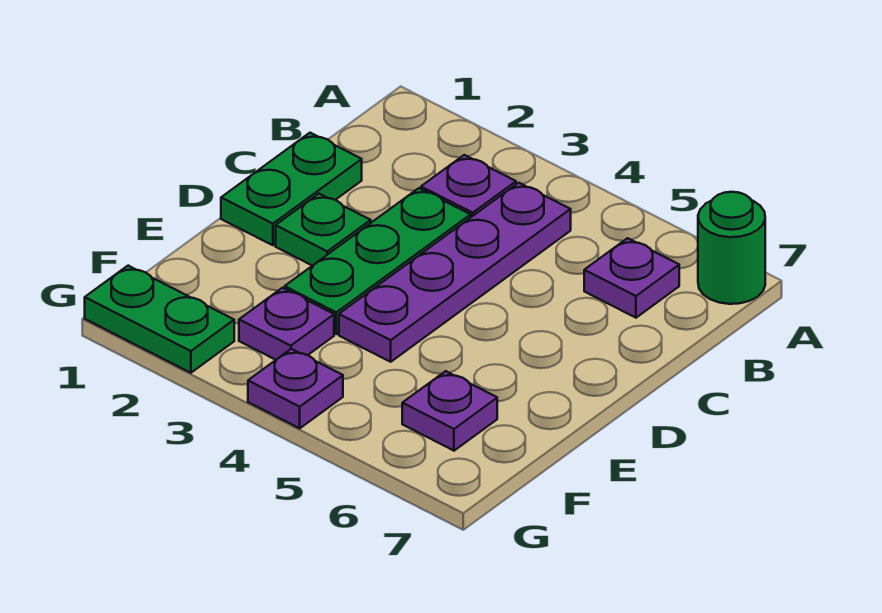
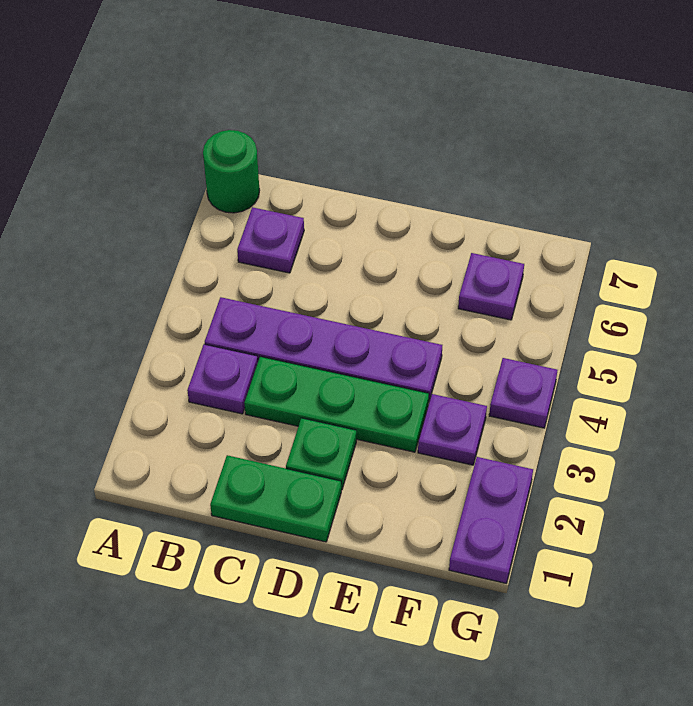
green 1x2 plate [85,266,234,373] -> purple 1x2 plate [449,457,533,583]

